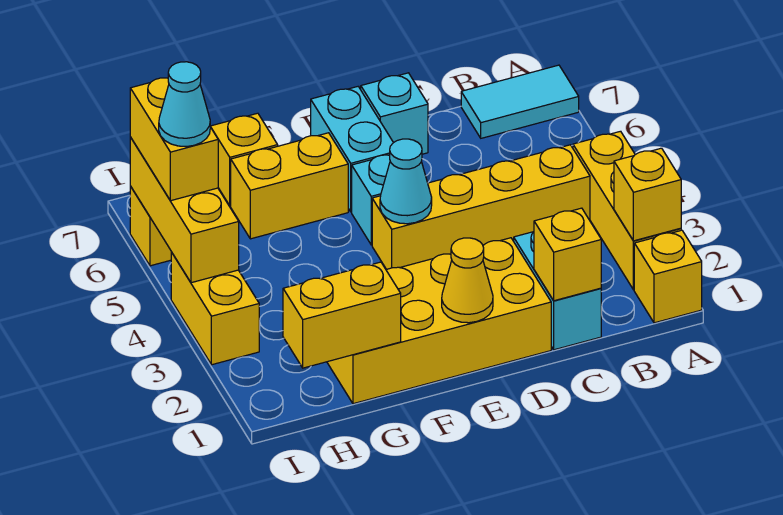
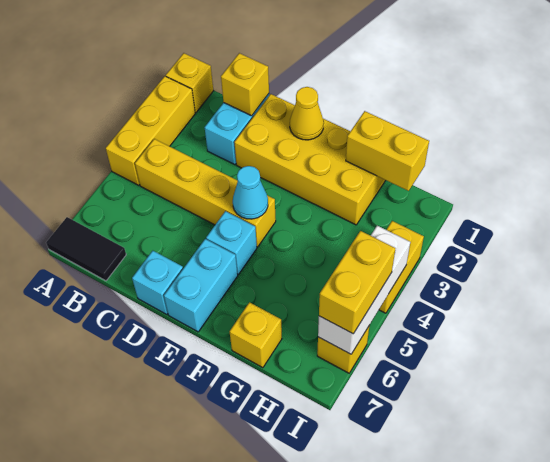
yellow 1x1 brick [614,148,681,241] -> none
cyan 1x2 tile [461,65,579,138] -> black 1x2 tile [46,217,126,281]
yellow 1x2 brick [231,133,348,239] -> none
yellow 1x3 brick [130,137,239,283] -> white 1x3 brick [318,225,410,354]
cyan 1x1 cone [159,62,210,147] -> none

